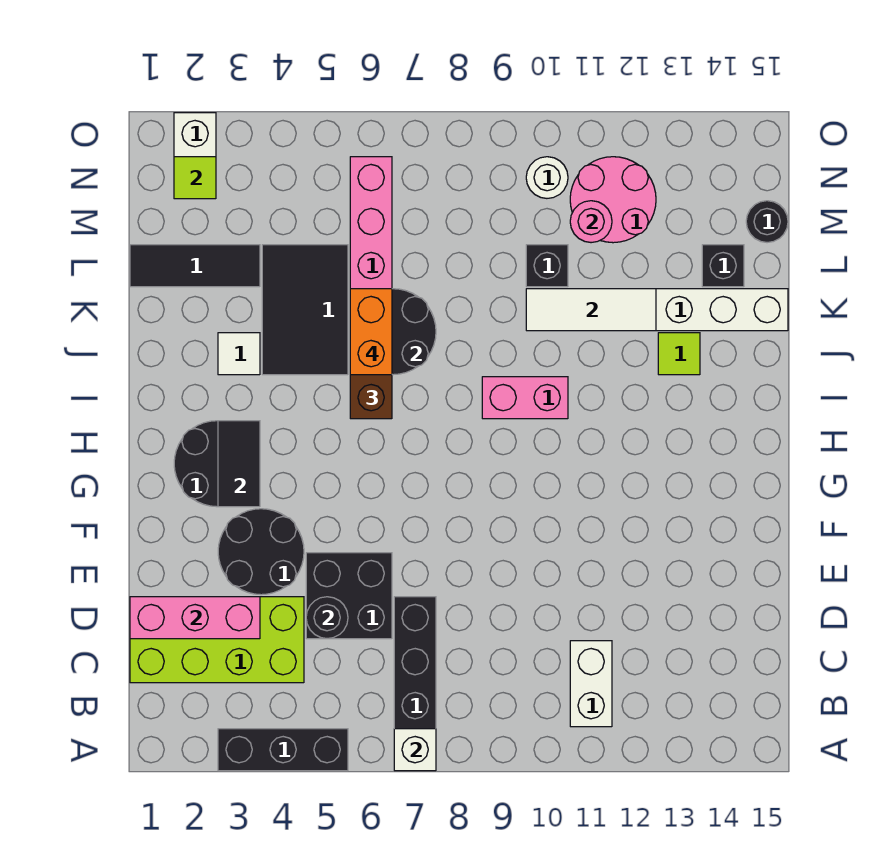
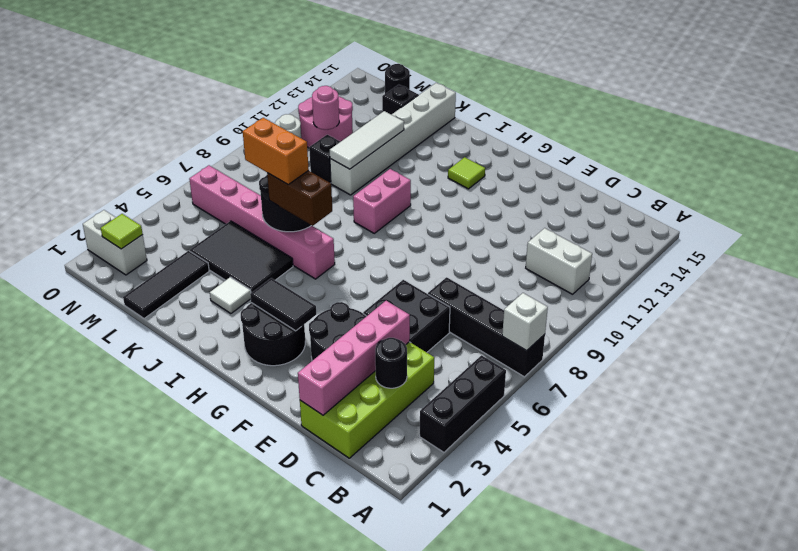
pink 1x3 brick [130,597,260,639] -> pink 1x4 brick [298,301,410,415]
black 1x1 round brick [306,597,348,639] -> black 1x1 round brick moved to [375,338,407,388]
lime 1x1 tile [658,333,700,375] -> lime 1x1 tile moved to [448,157,485,189]

